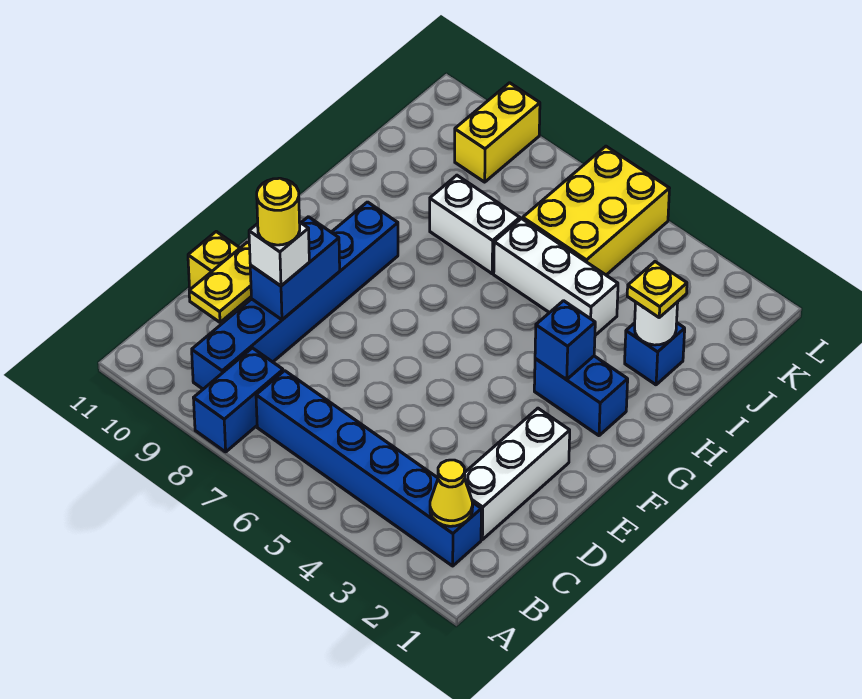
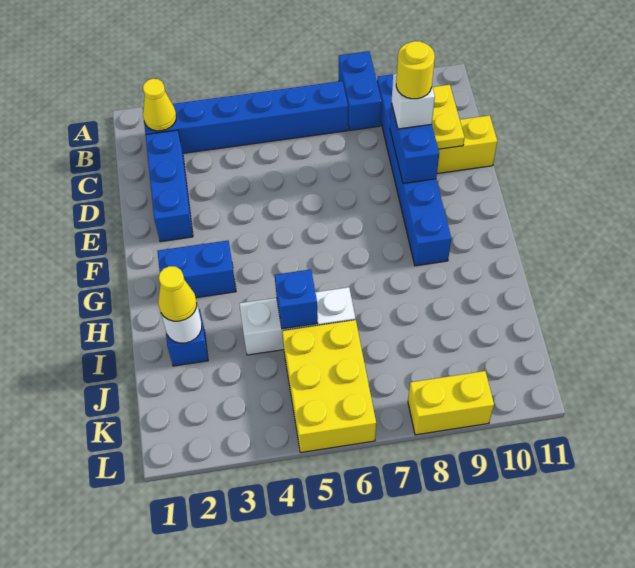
white 1x3 brick [465,408,570,540] -> blue 1x3 brick [146,130,193,242]
blue 1x1 brick [535,301,595,380] -> blue 1x1 brick moved to [275,269,318,329]
yellow 1x1 plate [627,262,687,317] -> yellow 1x1 cone [158,266,197,321]
white 1x2 brick [430,175,520,274] -> none
yellow 1x2 brick [455,83,540,182] -> yellow 1x2 brick turned to [408,371,494,435]

